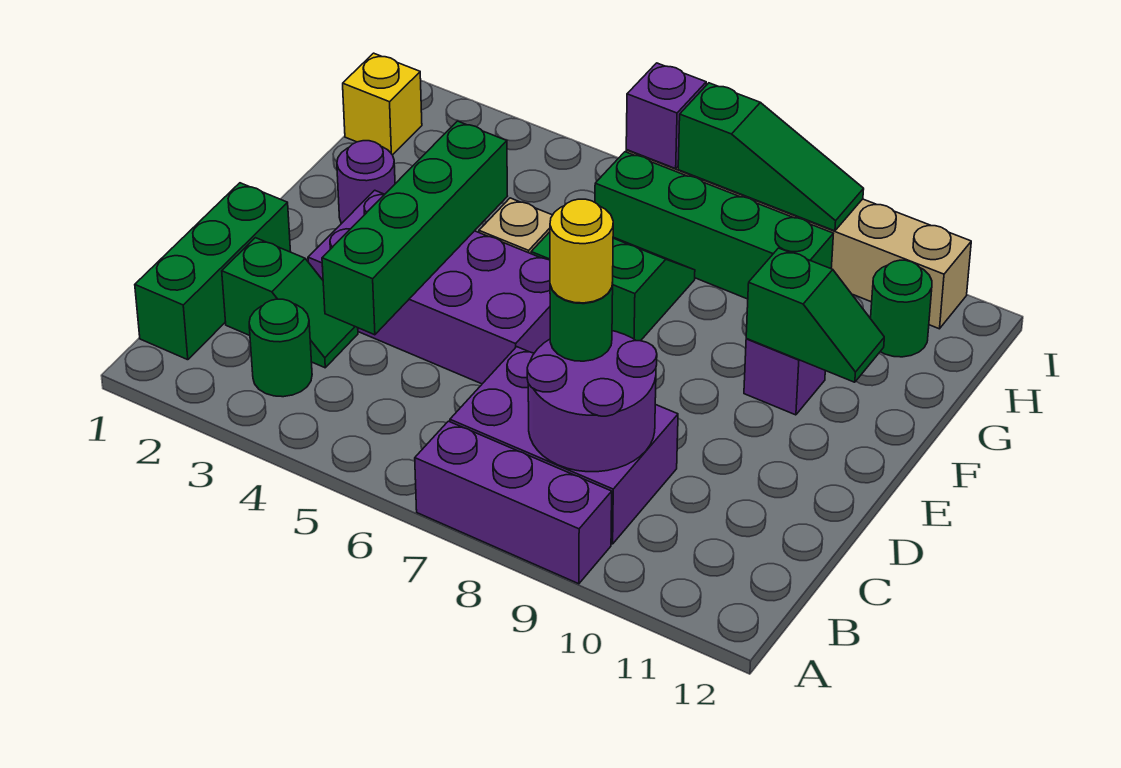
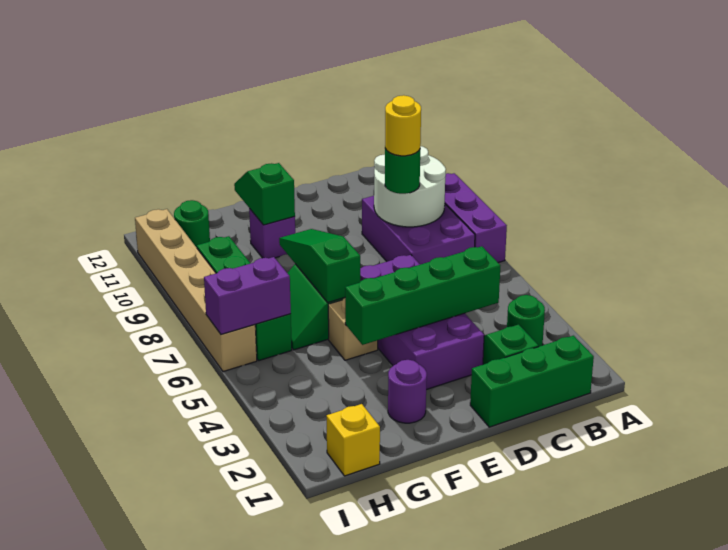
purple 2x2 round brick [527,331,657,472] -> white 2x2 round brick [374,146,446,227]
purple 1x1 brick [626,63,706,169] -> purple 1x2 brick [204,257,291,334]
green 1x3 slope [678,83,864,231] -> green 1x3 slope moved to [279,229,360,303]

